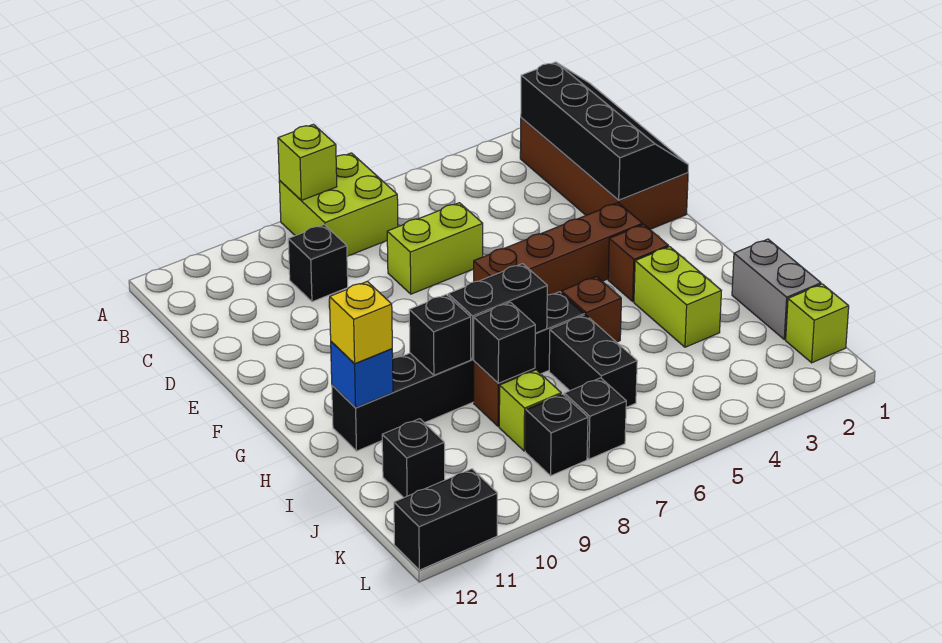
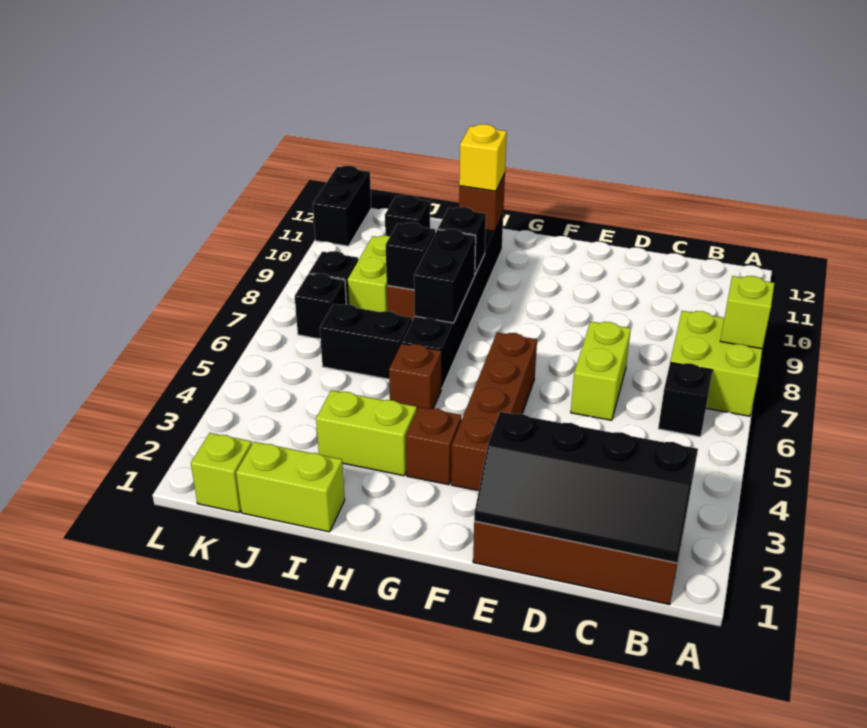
black 1x1 brick [288,225,348,302] -> black 1x1 brick moved to [658,362,713,437]
blue 1x1 brick [331,342,393,408] -> brown 1x1 brick [459,173,505,231]
grey 1x2 brick [732,239,821,340] -> lime 1x2 brick [236,442,345,532]
lime 1x1 brick [499,370,561,451] -> lime 1x2 brick [348,236,390,312]

